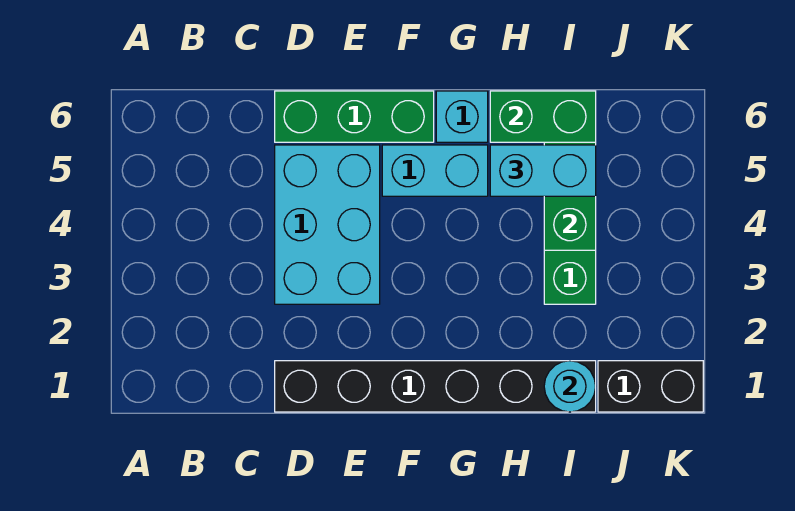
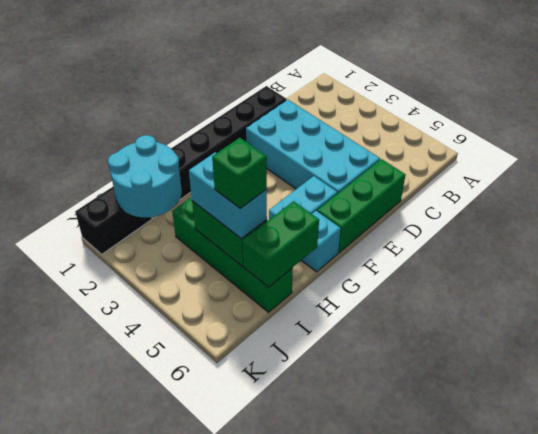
cyan 2x3 brick [275,145,380,304] -> cyan 2x4 brick [246,100,380,194]
cyan 1x2 brick [490,145,596,196] -> cyan 1x2 brick turned to [189,152,267,239]
cyan 1x1 round brick [544,361,596,412] -> cyan 2x2 round brick [108,135,182,218]
none -> green 1x1 brick [212,138,267,208]

